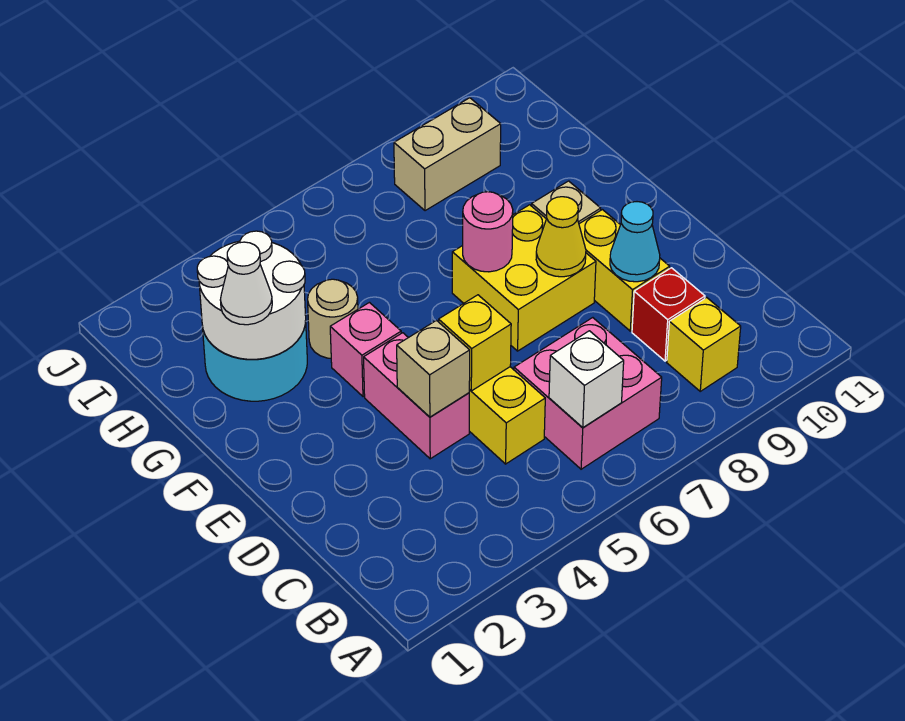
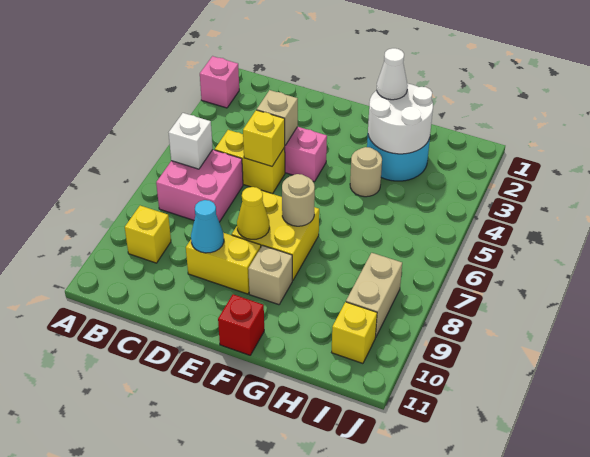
red 1x1 brick [632,268,705,361] -> red 1x1 brick moved to [218,294,264,355]
pink 1x1 brick [330,303,401,397] -> pink 1x1 brick moved to [200,56,239,108]
pink 1x1 round brick [463,192,513,272] -> tan 1x1 round brick [282,174,315,226]
none -> yellow 1x1 brick [332,302,377,363]

